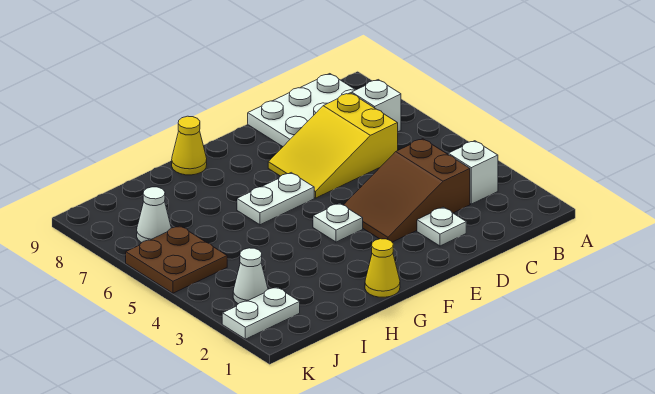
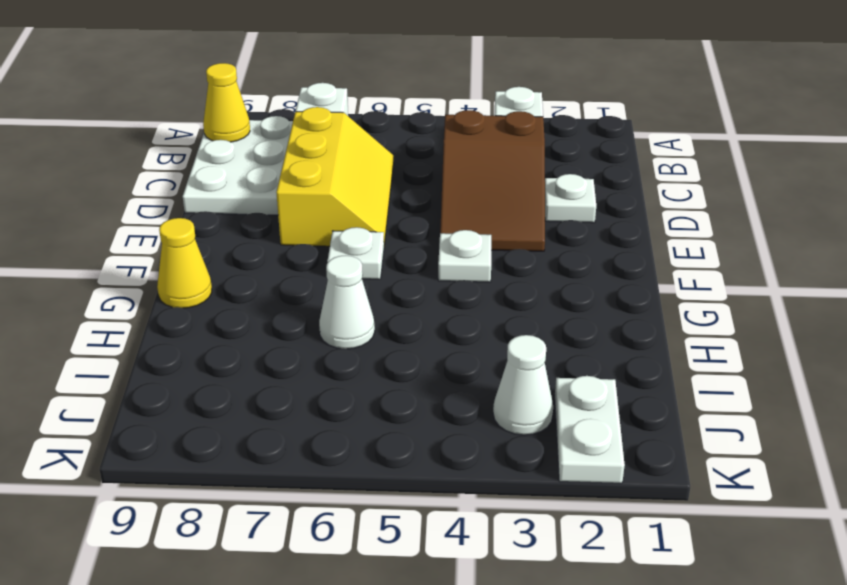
yellow 2x3 slope [268,93,398,198] -> yellow 2x3 slope turned to [276,107,394,246]
white 1x2 plate [237,173,314,225] -> white 1x1 plate [327,227,384,279]
yellow 1x1 cone [365,239,400,297] -> yellow 1x1 cone moved to [203,63,250,142]
brown 2x2 plate [126,226,227,293] -> none
white 1x1 cone [137,187,171,243] -> white 1x1 cone moved to [319,255,375,349]

